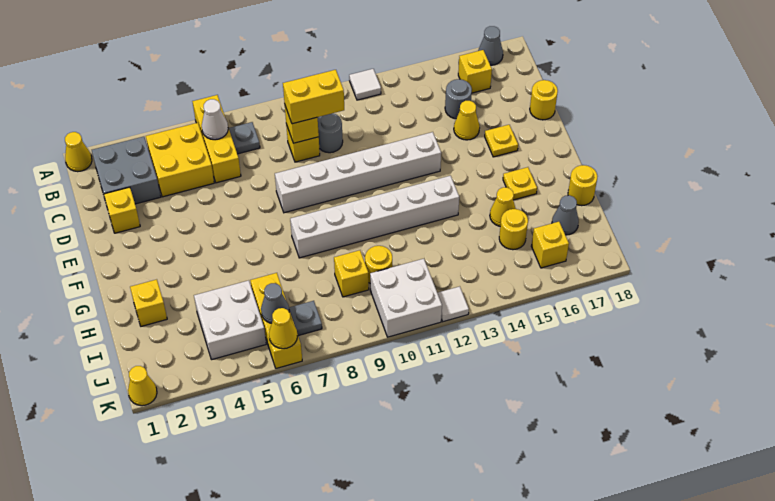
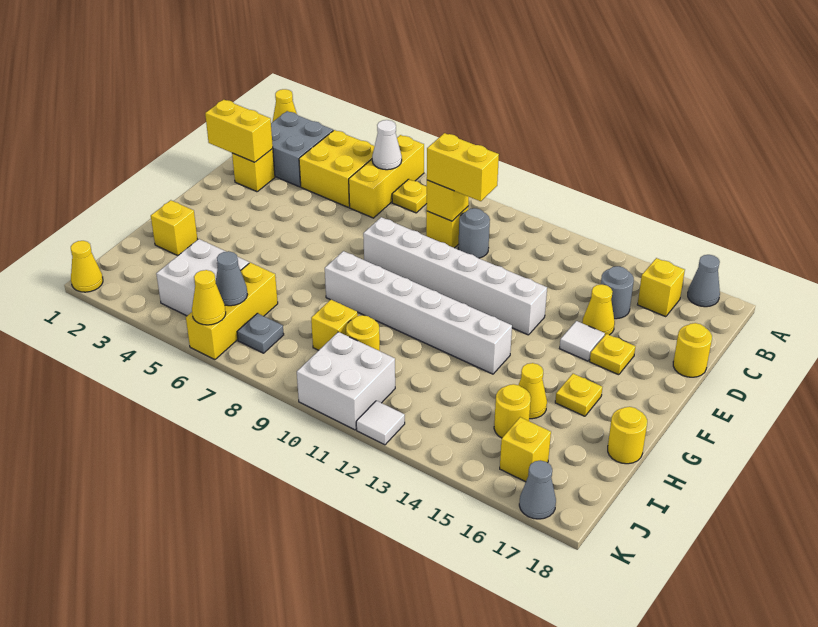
white 1x1 tile [349,69,381,100] -> white 1x1 tile moved to [560,321,605,361]
grey 1x1 plate [229,122,260,154] -> yellow 1x1 plate [392,179,427,213]
none -> yellow 1x2 brick [205,100,273,162]
grey 1x1 cone [552,195,579,235] -> grey 1x1 cone moved to [519,461,556,519]

